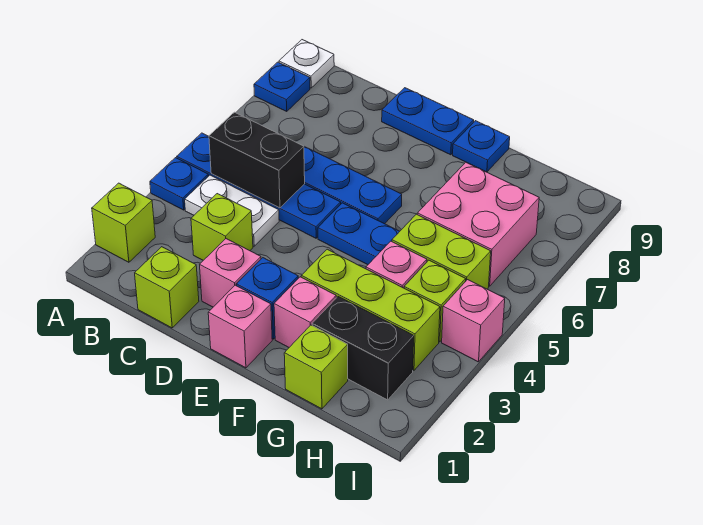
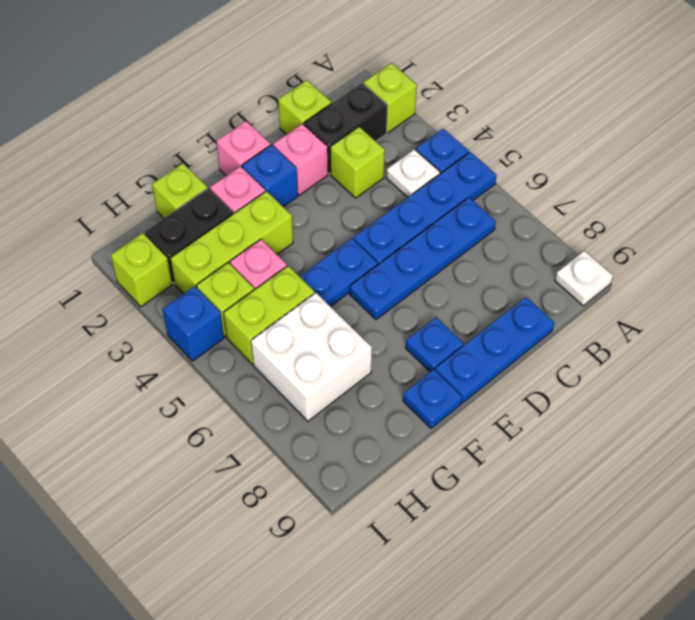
blue 1x1 plate [254,62,310,111] -> blue 1x1 plate moved to [406,317,464,372]
white 1x2 plate [185,175,279,246] -> white 1x1 plate [386,149,440,197]
black 1x2 brick [209,112,305,208] -> black 1x2 brick moved to [304,83,387,174]
blue 1x2 plate [382,88,474,155] -> blue 1x3 plate [435,297,554,403]
pink 2x2 brick [417,162,539,286] -> white 2x2 brick [251,293,372,421]
none -> lime 1x1 brick [111,233,172,307]
pink 1x1 brick [442,280,505,362] -> blue 1x1 brick [163,286,224,361]

